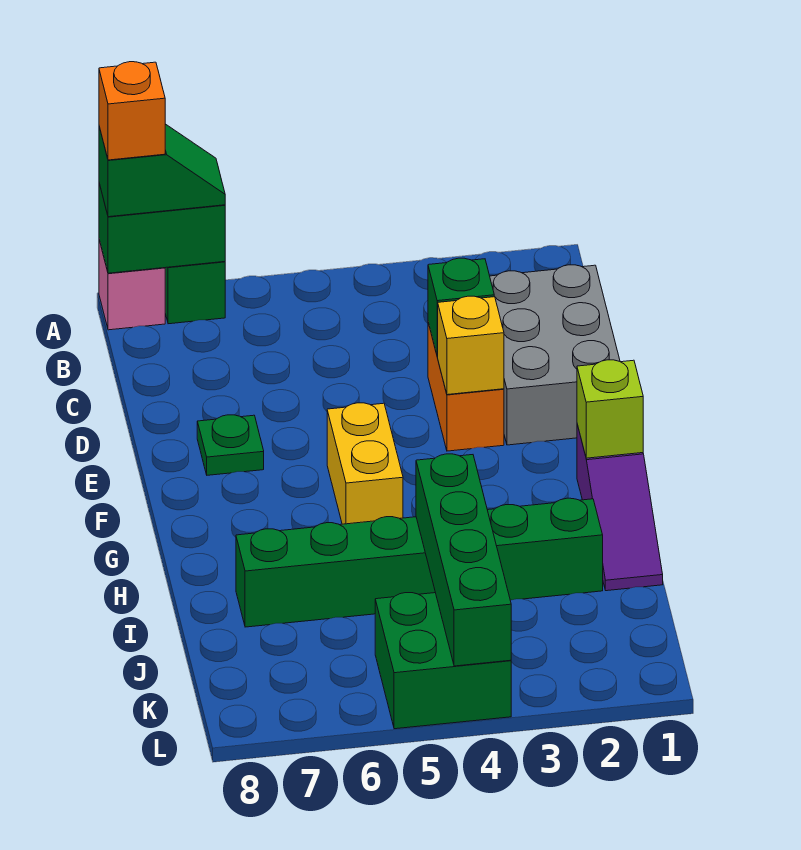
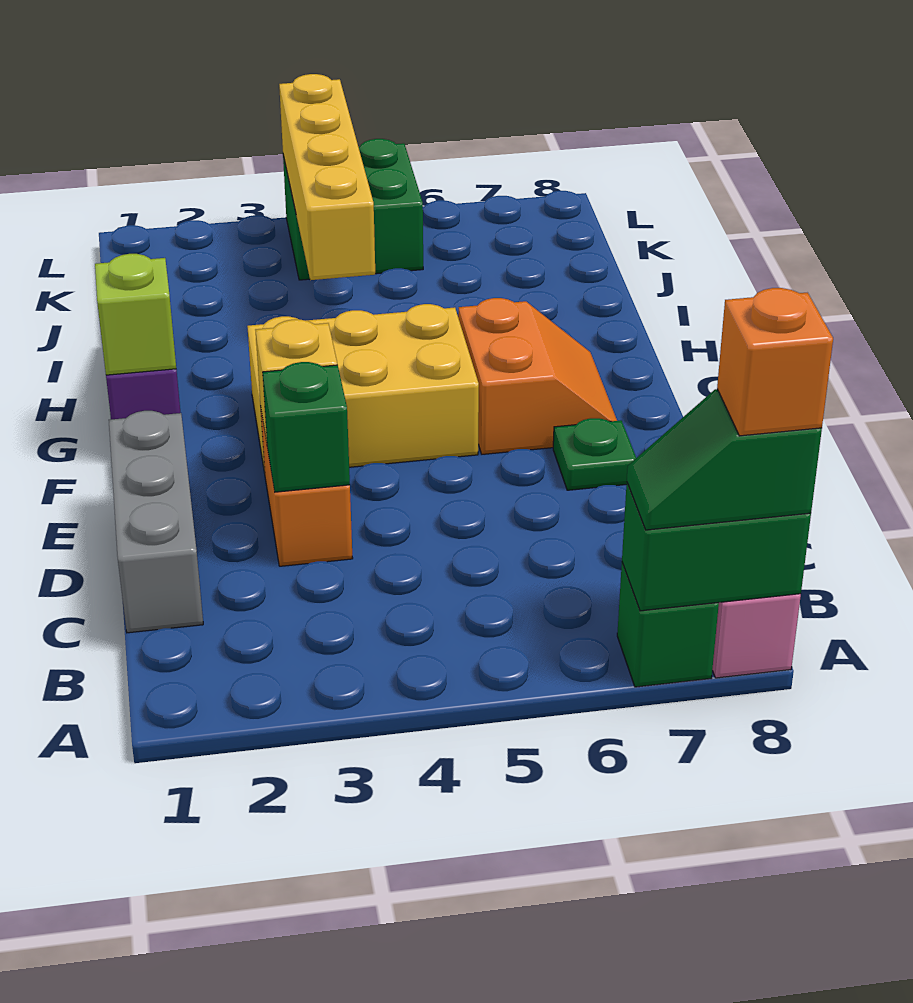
grey 2x3 brick [490,265,620,445] -> grey 1x3 brick [109,411,203,633]
yellow 1x2 brick [327,403,403,524] -> yellow 2x3 brick [247,304,479,473]
none -> orange 2x2 slope [458,298,617,454]
green 1x6 brick [236,498,603,627] -> none
green 1x4 brick [416,454,511,666] -> yellow 1x4 brick [279,74,375,280]

